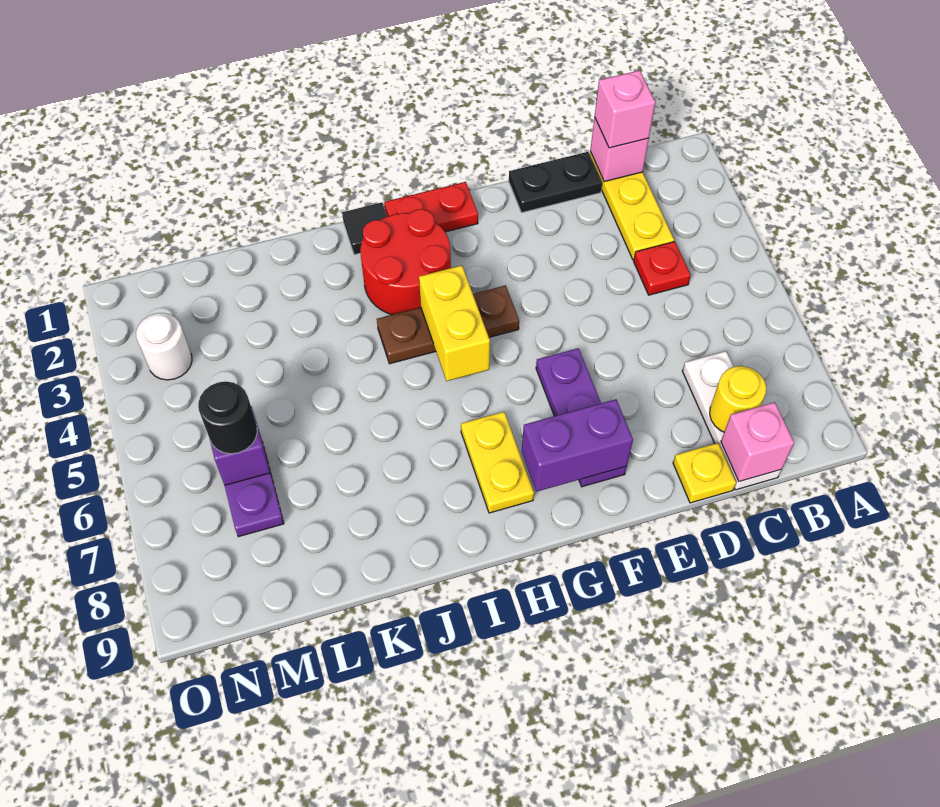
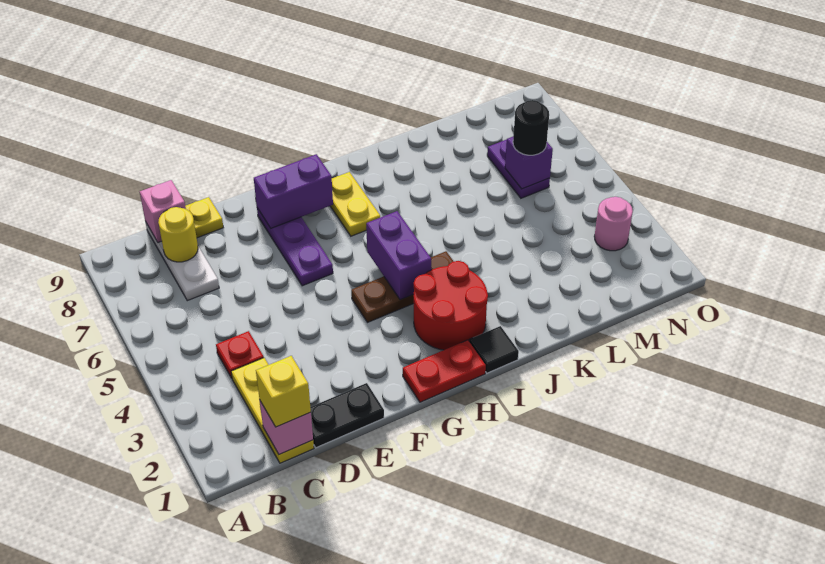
pink 1x1 brick [595,70,655,148] -> yellow 1x1 brick [256,356,311,427]
yellow 1x2 brick [419,265,490,381] -> purple 1x2 brick [366,211,431,300]
white 1x1 round brick [136,313,192,380] -> pink 1x1 round brick [594,197,633,251]

